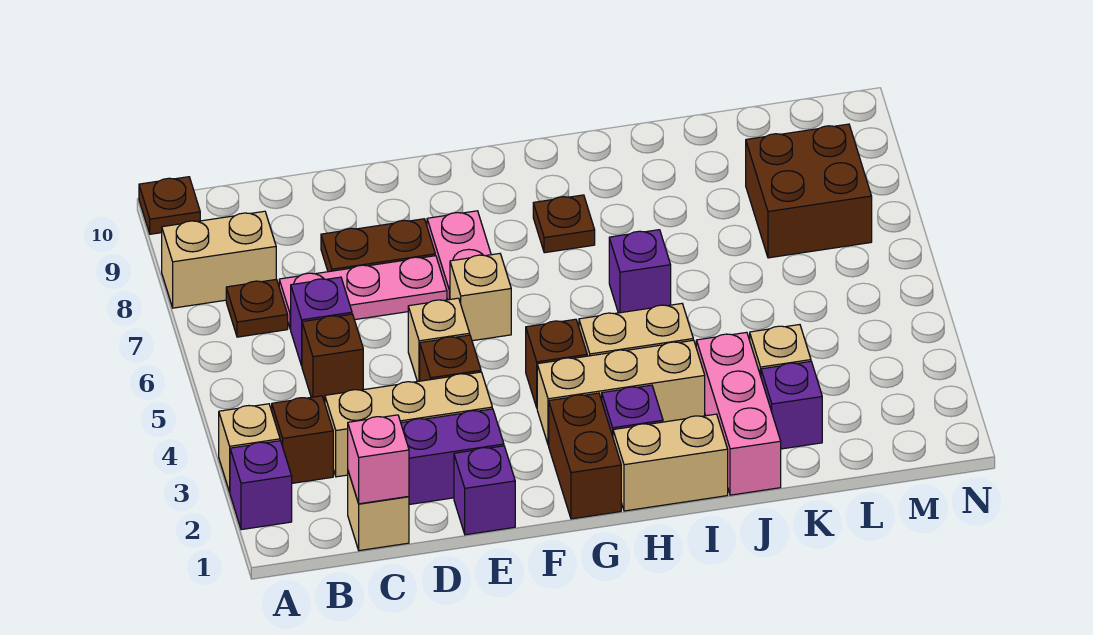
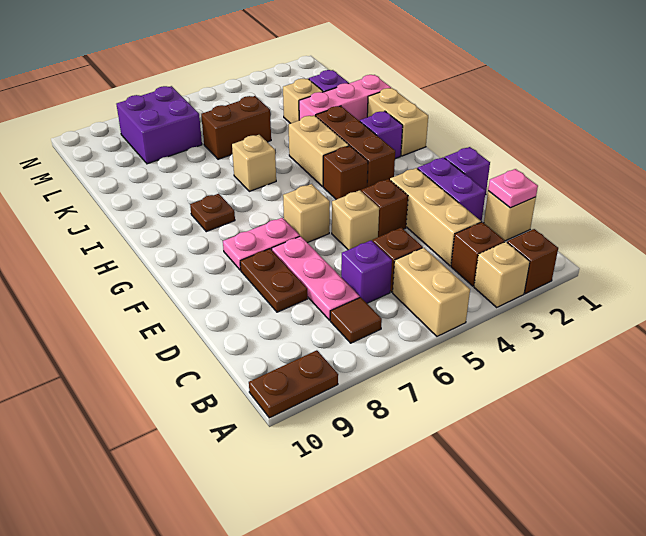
purple 1x1 brick [230,441,292,530] -> brown 1x1 brick [507,229,558,294]
tan 1x2 brick [162,211,276,308] -> tan 1x2 brick moved to [393,248,470,336]
brown 1x1 plate [139,177,200,234] -> brown 1x2 plate [249,350,338,418]
brown 1x1 plate [226,279,288,337] -> brown 1x1 tile [330,297,382,343]
pink 1x1 brick [348,415,409,504] -> pink 1x1 plate [488,169,538,208]
brown 1x2 brick [549,393,621,519] -> brown 1x2 brick moved to [201,96,271,159]
tan 1x3 brick [537,340,705,445] -> brown 1x3 brick [316,106,395,187]
purple 1x1 brick [609,230,671,313] -> tan 1x1 brick [232,135,276,191]
brown 2x2 brick [746,124,872,258] -> purple 2x2 brick [116,86,202,164]

